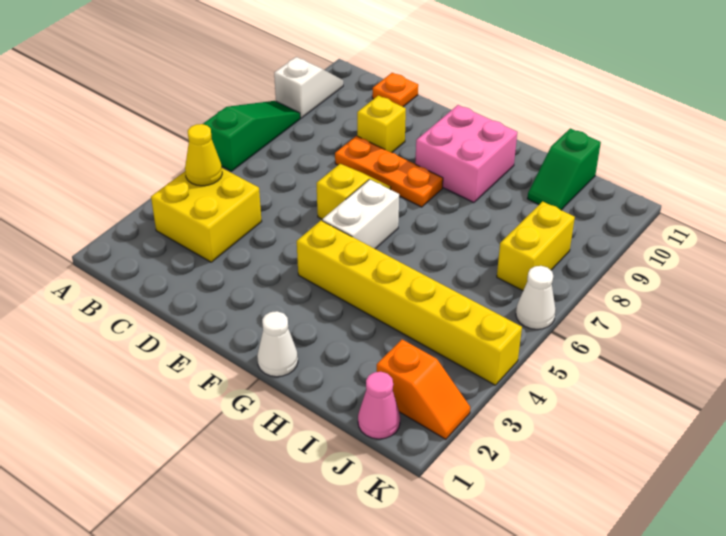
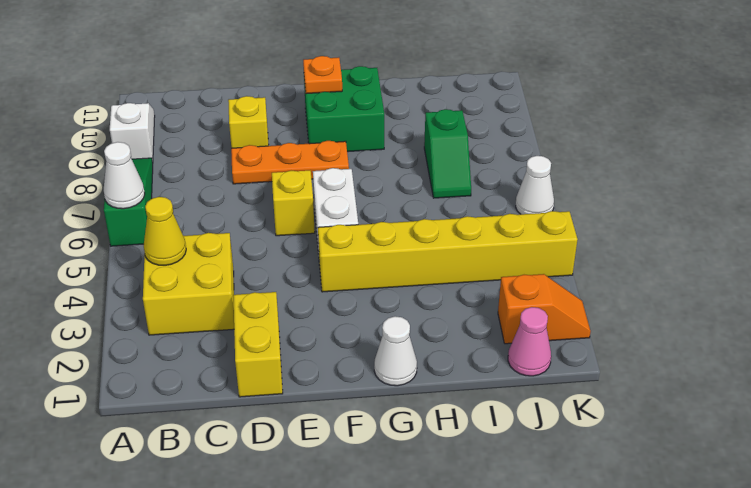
none -> white 1x1 cone [104,142,145,209]
orange 1x1 plate [372,73,418,107] -> orange 1x1 plate moved to [303,56,342,94]
pink 2x2 brick [415,105,517,203] -> green 2x2 brick [304,66,384,152]
green 1x2 slope [527,128,601,210] -> green 1x2 slope moved to [424,109,471,198]
yellow 1x2 brick [497,201,575,291] -> yellow 1x2 brick moved to [233,292,283,397]

